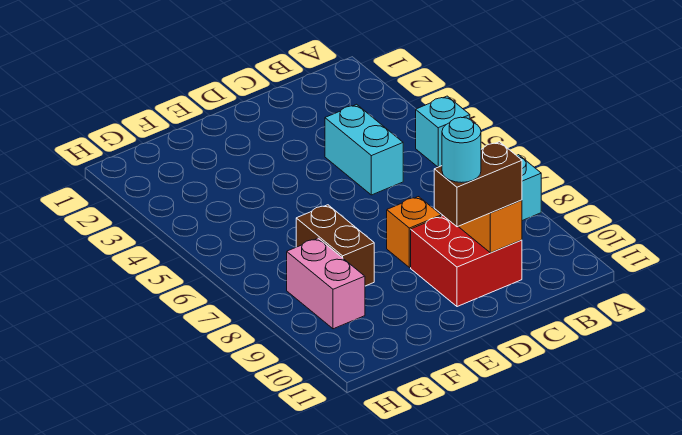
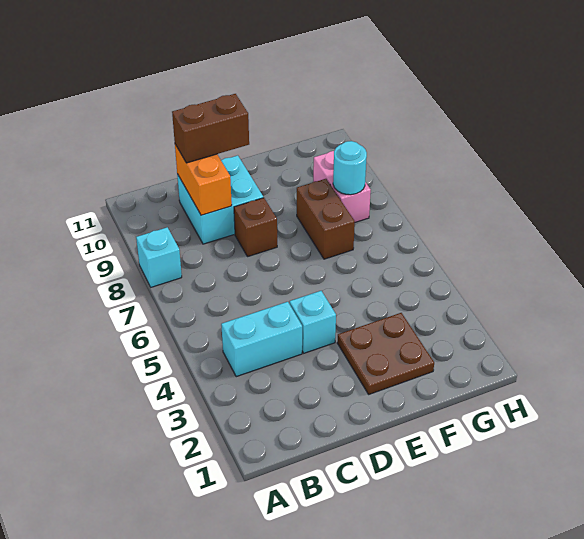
cyan 1x1 brick [416,96,470,167] -> cyan 1x1 brick moved to [290,291,336,353]
cyan 1x2 brick [325,104,403,195] -> cyan 1x2 brick turned to [221,302,302,377]
red 2x2 brick [411,216,522,307] -> cyan 2x2 brick [177,155,263,244]
orange 1x1 brick [387,197,441,268] -> brown 1x1 brick [234,198,277,257]
cyan 1x1 round brick [442,117,481,183] -> cyan 1x1 round brick moved to [333,141,367,195]
none -> brown 2x2 plate [337,313,434,394]

